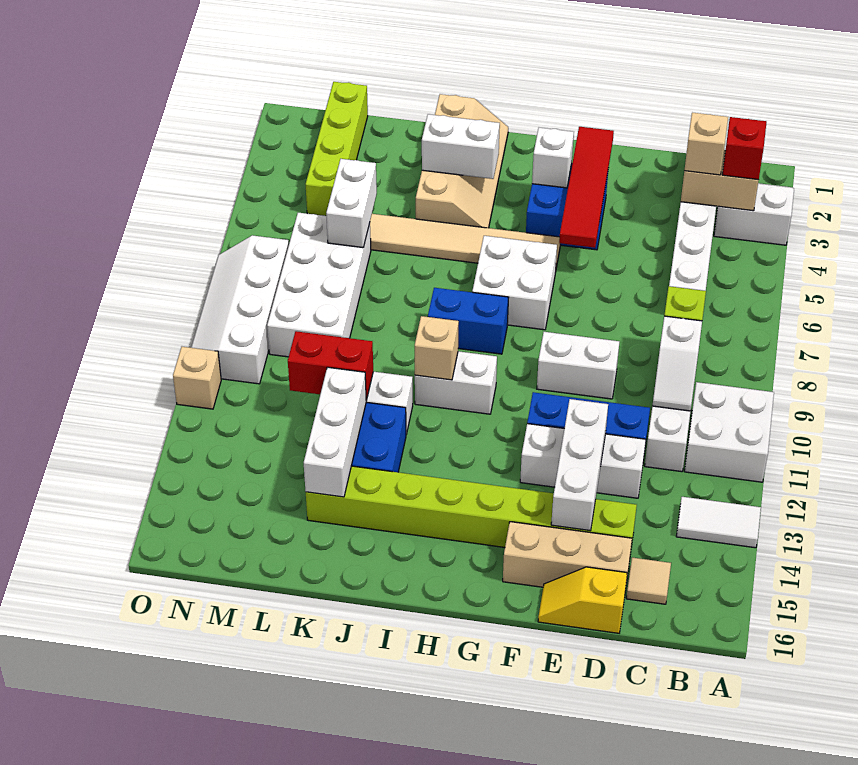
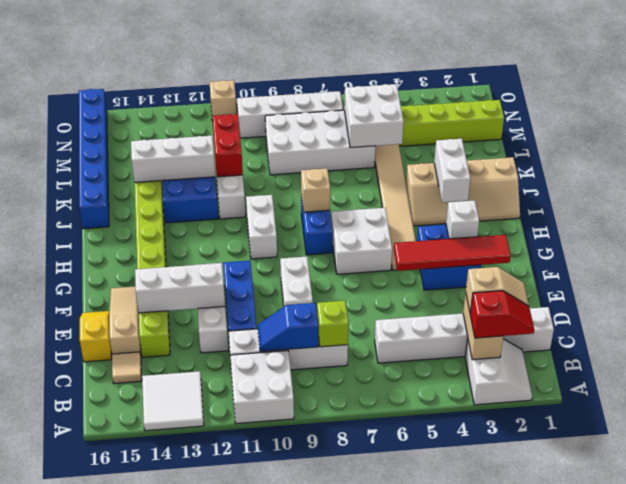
white 1x2 tile [676,497,761,548] -> white 2x2 tile [142,371,204,431]
white 1x2 slope [652,316,702,411] -> blue 1x2 slope [258,303,318,351]
tan 1x3 brick [503,522,632,590] -> tan 1x3 slope [109,286,141,355]
tan 1x1 brick [415,316,459,380] -> tan 1x1 brick moved to [301,168,330,212]
none -> blue 1x6 brick [79,89,109,229]
white 1x2 brick [326,159,377,248] -> white 2x2 brick [344,84,404,147]

